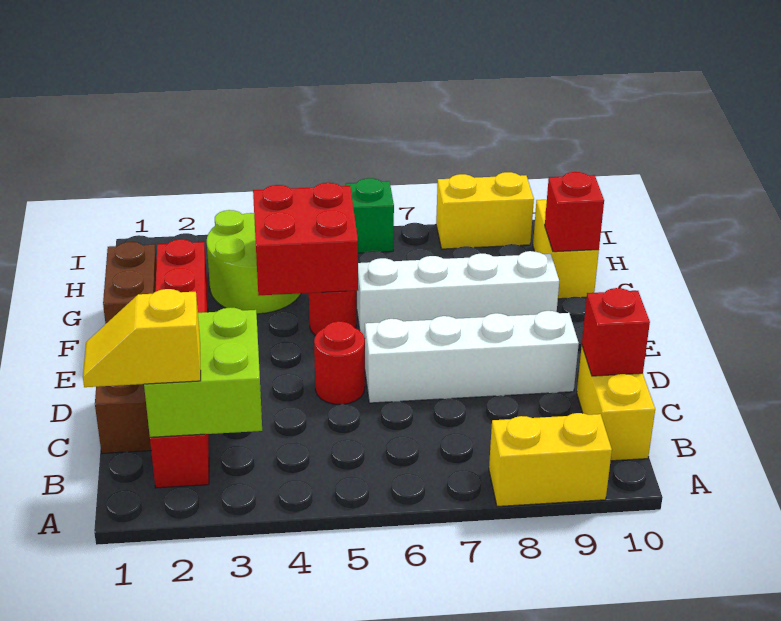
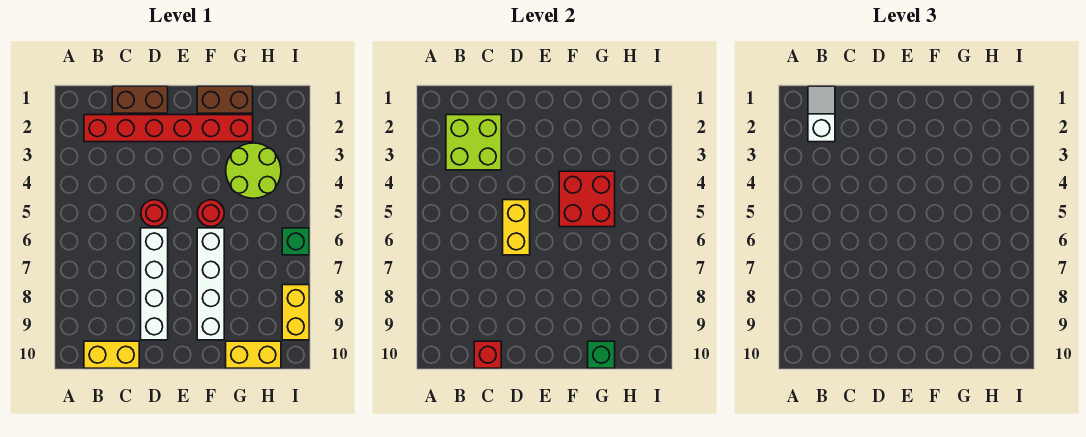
yellow 1x2 brick [489,413,612,506] -> yellow 1x2 brick moved to [503,200,530,255]
yellow 1x2 slope [83,289,201,387] -> white 1x2 slope [808,86,835,142]
red 1x1 brick [545,172,604,252] -> green 1x1 brick [588,341,615,368]

